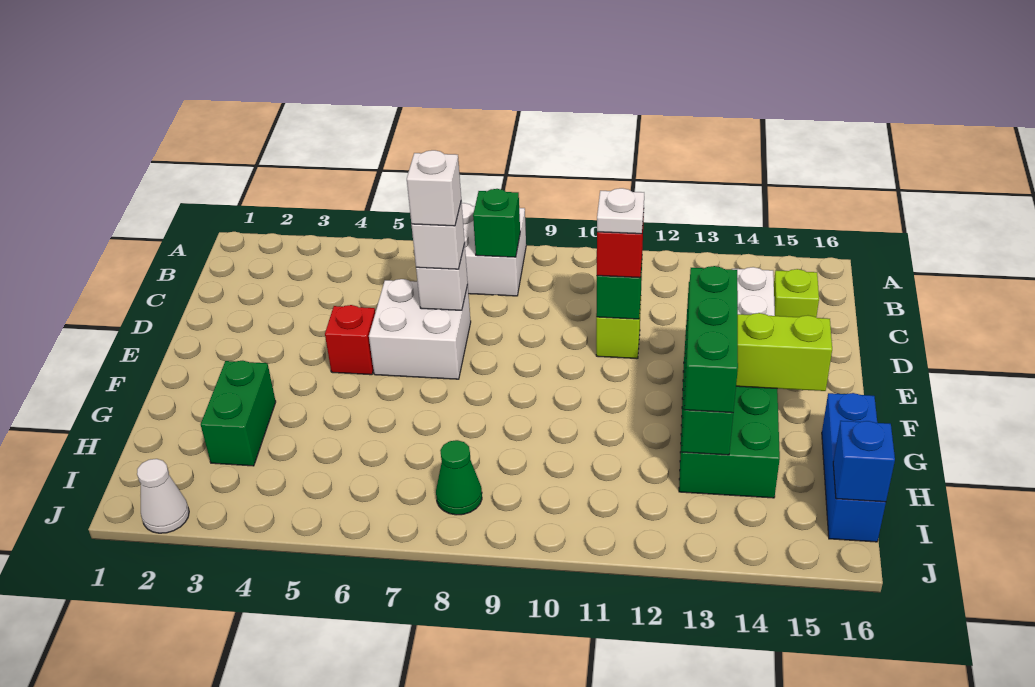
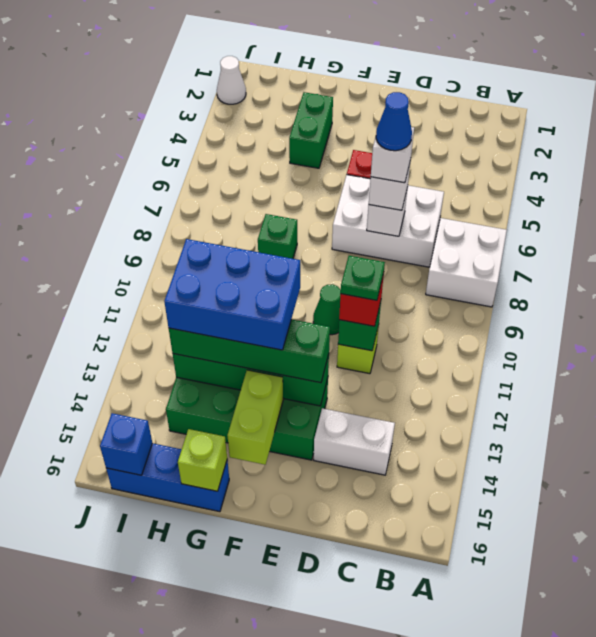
green 1x1 brick [473,189,520,257] -> green 1x1 brick moved to [258,214,297,259]
lime 1x1 brick [774,269,819,317] -> lime 1x1 brick moved to [178,429,227,491]
white 2x2 brick [369,279,471,379] -> white 2x3 brick [332,175,444,267]
none -> blue 1x1 cone [376,92,412,151]
white 1x1 plate [597,188,644,234] -> green 1x1 plate [341,256,385,300]
none -> blue 2x3 brick [164,239,300,350]
green 1x3 brick [684,266,738,413] -> green 1x4 brick [169,319,330,383]
green 1x2 brick [201,361,276,466] -> green 1x2 brick turned to [289,92,333,168]
green 1x1 cone [436,440,482,515] -> green 1x1 cone moved to [313,284,341,335]

